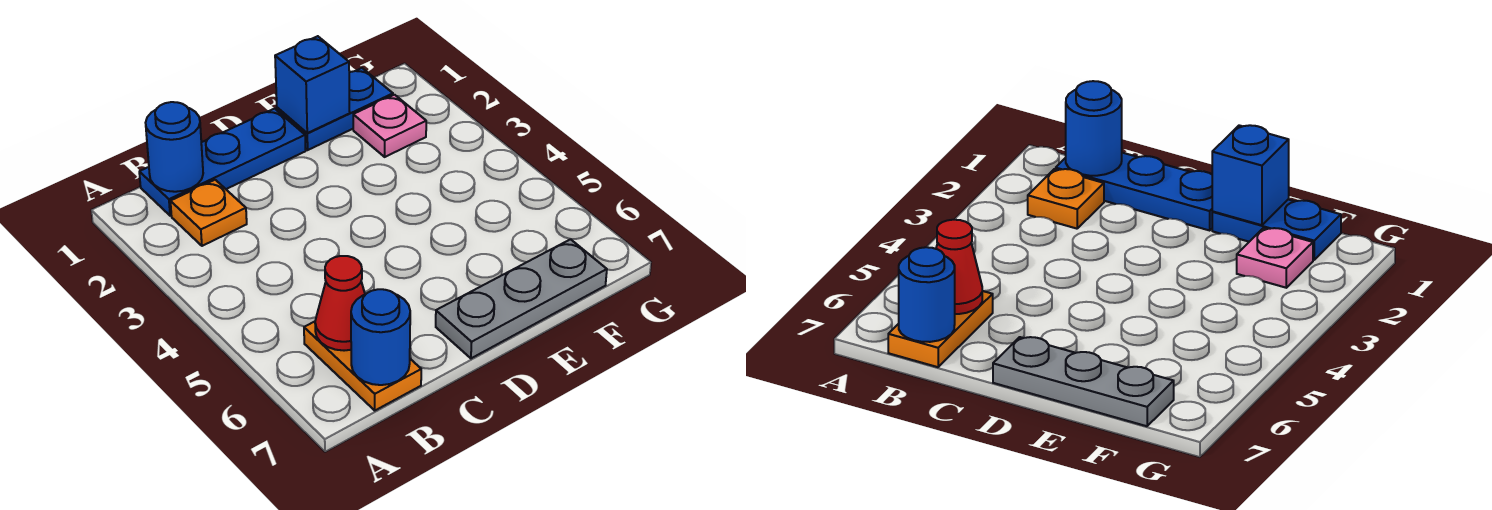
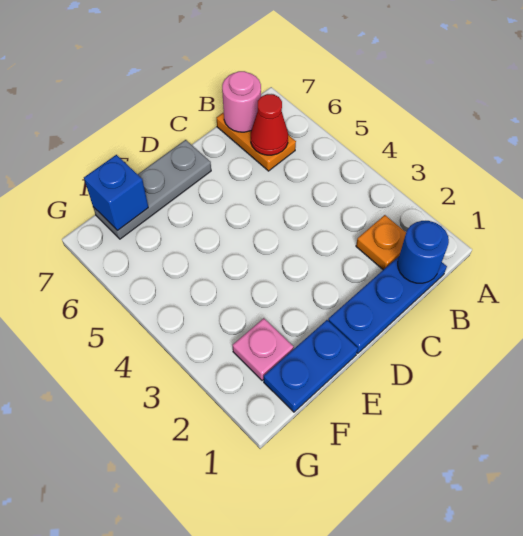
blue 1x1 round brick [351,289,410,385] -> pink 1x1 round brick [222,71,261,132]
blue 1x1 brick [275,36,350,133] -> blue 1x1 brick moved to [84,155,148,231]

